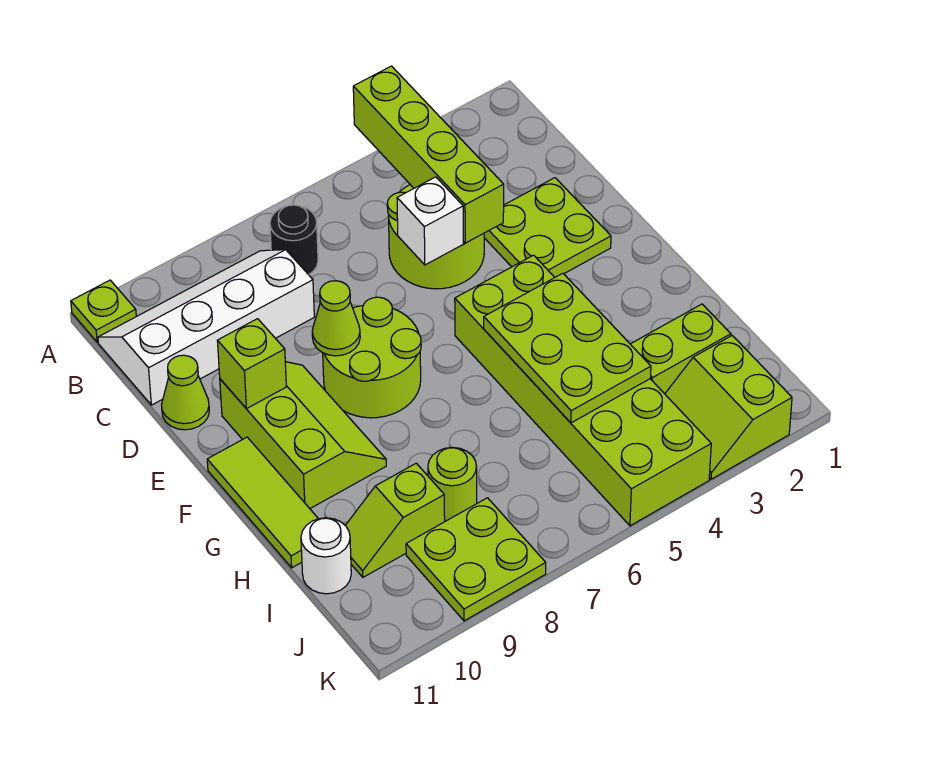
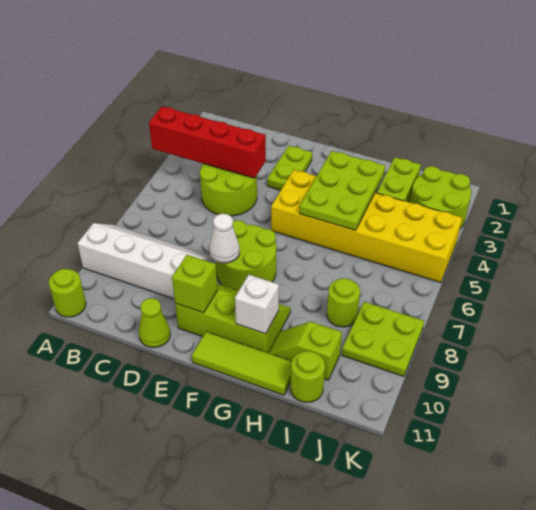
lime 1x4 brick [353,66,504,243] -> red 1x4 brick [149,107,266,178]
lime 1x1 plate [71,280,136,342] -> lime 1x1 round brick [49,269,86,317]
black 1x1 round brick [270,205,318,275] -> none
white 2x4 slope [98,250,314,405] -> white 2x4 slope turned to [77,223,216,299]
lime 2x2 plate [484,178,611,277] -> lime 1x2 plate [267,146,312,190]
white 1x1 brick [397,177,463,265] -> white 1x1 brick moved to [235,275,279,334]
lime 1x1 cone [312,281,360,356] -> white 1x1 cone [209,214,240,263]
lime 2x6 brick [455,255,711,526] -> yellow 2x6 brick [271,170,462,283]
lime 2x3 plate [484,273,651,423] -> lime 2x3 plate turned to [299,151,385,230]
lime 1x2 slope [345,463,445,577] -> lime 1x2 slope turned to [269,322,342,380]
white 1x1 round brick [301,518,351,594] -> lime 1x1 round brick [291,351,325,402]
lime 2x2 slope [665,336,792,479] -> lime 2x2 round brick [410,166,471,229]

